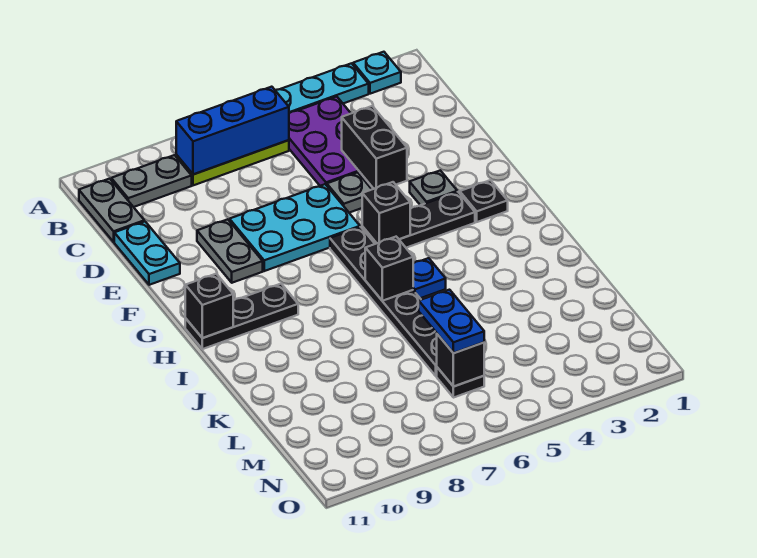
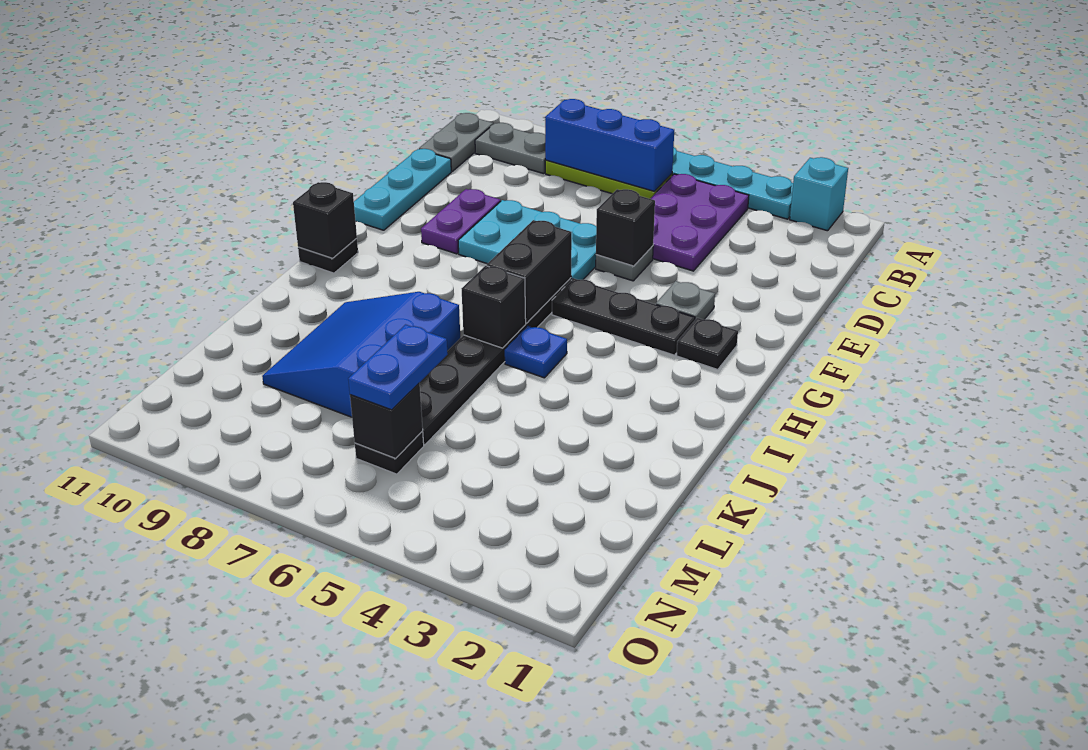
cyan 1x1 plate [353,52,401,94] -> cyan 1x1 brick [790,157,848,231]
black 1x2 brick [342,106,407,189] -> black 1x2 brick moved to [487,220,572,323]
cyan 1x2 plate [114,221,180,285] -> cyan 1x3 plate [354,149,451,230]
grey 1x2 plate [197,219,263,283] -> purple 1x2 plate [421,189,501,254]
black 1x1 brick [362,182,410,243] -> black 1x1 brick moved to [596,189,655,266]
black 1x3 plate [185,284,298,349] -> black 1x1 plate [298,238,358,273]
none -> blue 3x3 slope [262,292,460,417]

